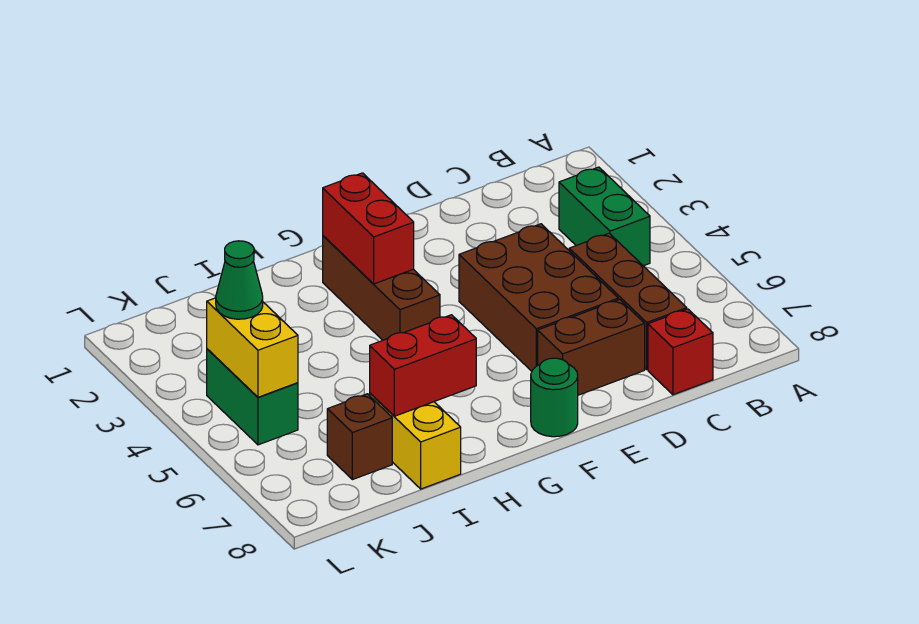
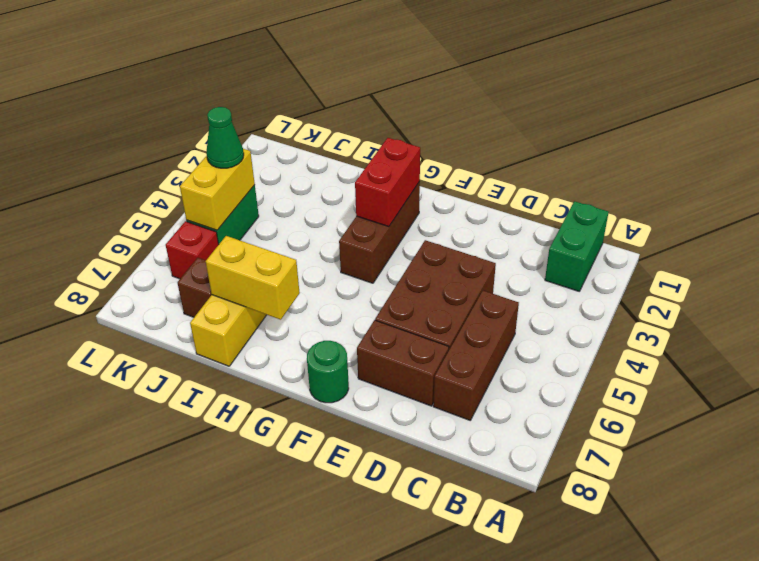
green 1x2 brick [559,167,650,266] -> green 1x2 brick moved to [545,201,609,291]
red 1x1 brick [648,309,713,395] -> red 1x1 brick moved to [166,221,218,279]
red 1x2 brick [370,315,476,416] -> yellow 1x2 brick [206,236,300,320]

